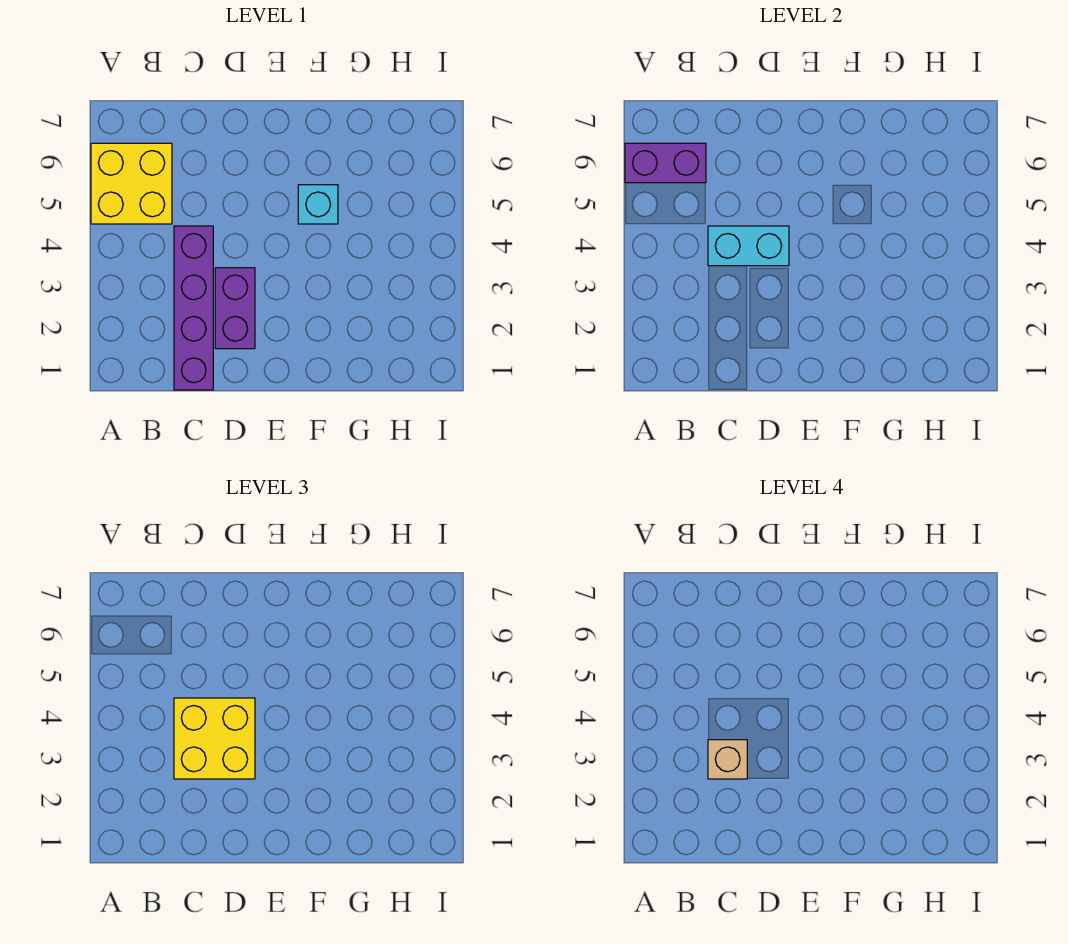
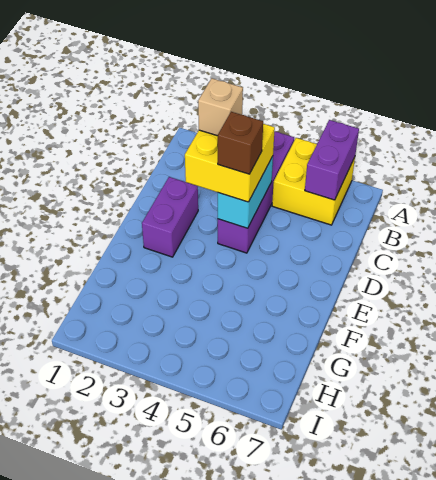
purple 1x4 brick [174,226,213,390] -> purple 1x4 brick turned to [218,132,294,253]
purple 1x2 brick [215,268,255,349] -> purple 1x2 brick turned to [142,177,198,257]
none -> brown 1x1 brick [218,112,263,174]
cyan 1x1 brick [298,185,338,224] -> none

